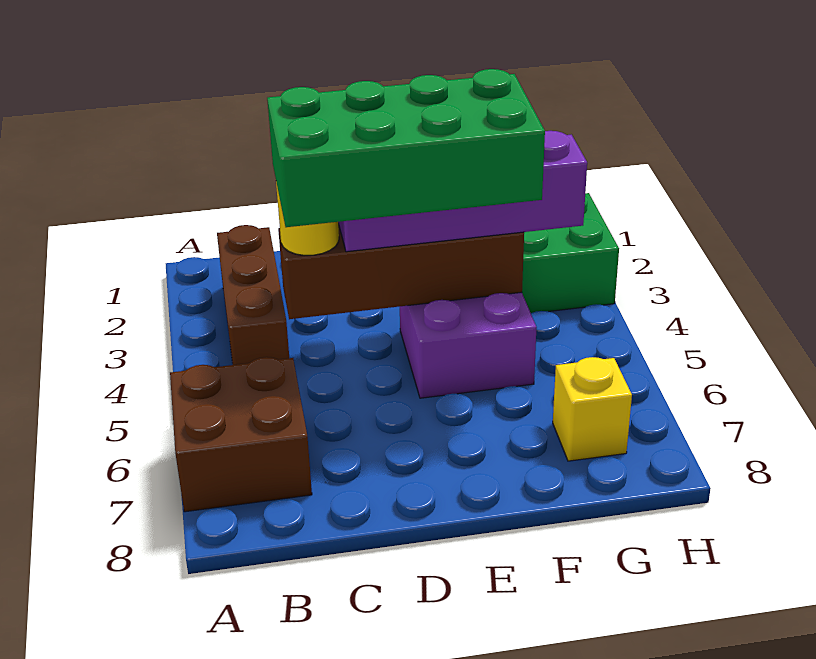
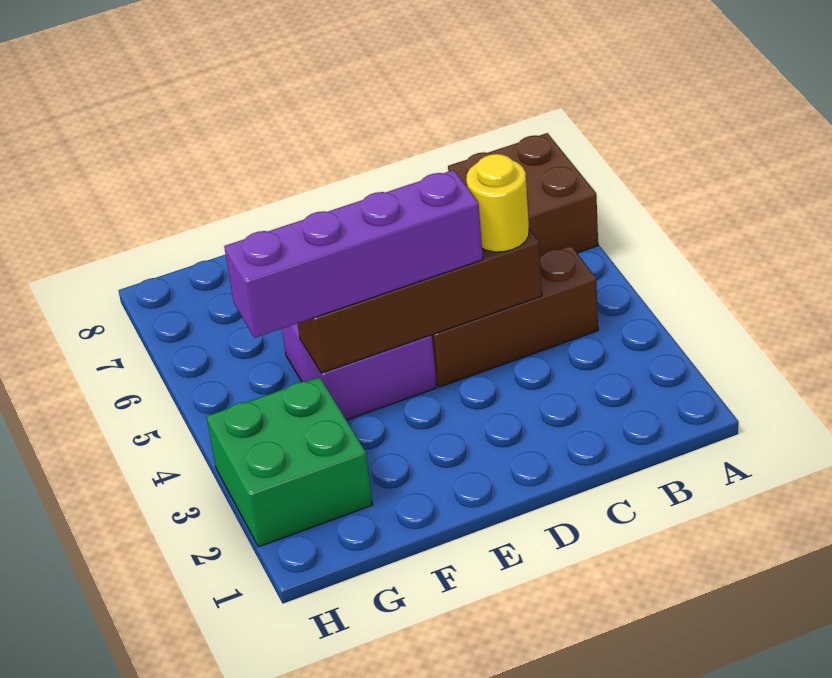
brown 1x3 brick [217,225,289,365] -> brown 1x3 brick turned to [432,246,598,387]
green 2x4 brick [267,69,545,227] -> none
yellow 1x1 brick [553,357,632,461] -> none

